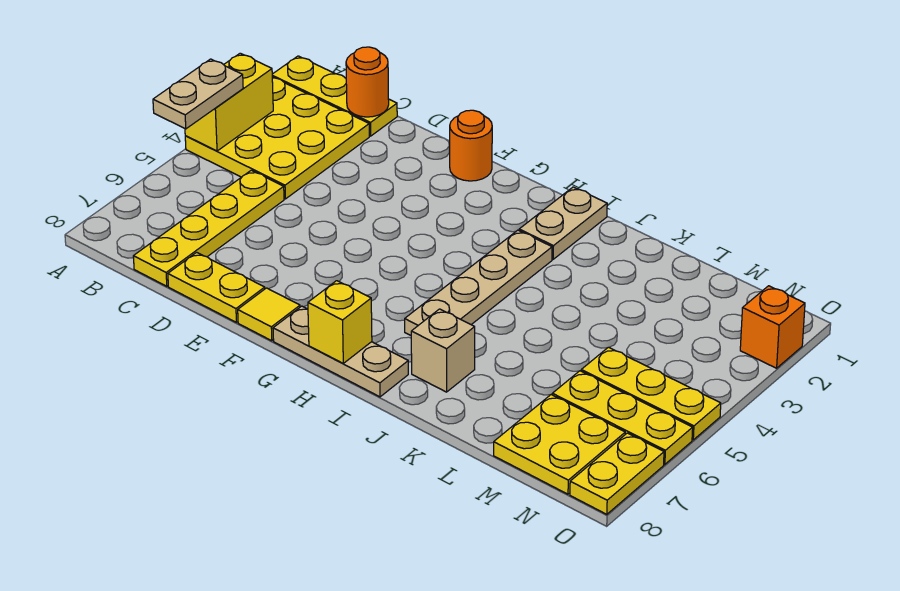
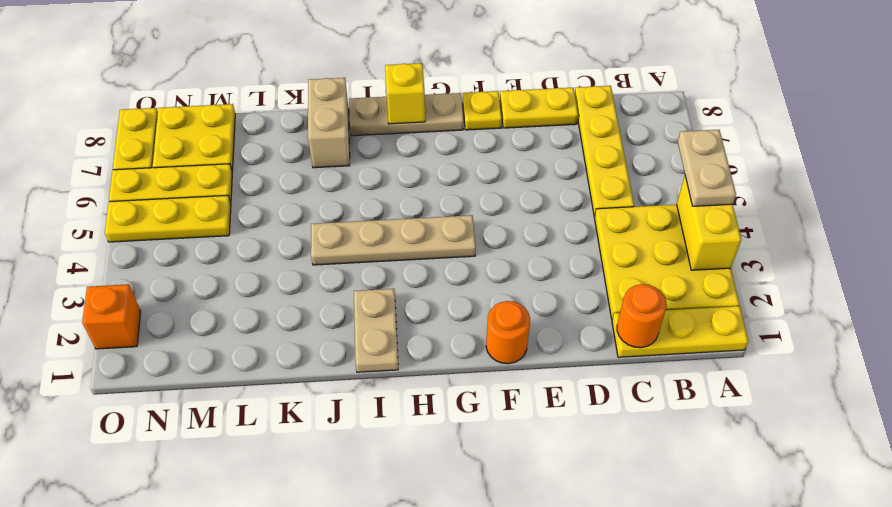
yellow 1x1 tile [238,288,300,341] -> yellow 1x1 plate [463,91,502,130]
tan 1x4 plate [405,230,552,335] -> tan 1x4 plate turned to [311,215,476,265]
tan 1x1 brick [411,309,475,392] -> tan 1x2 brick [308,78,350,168]

